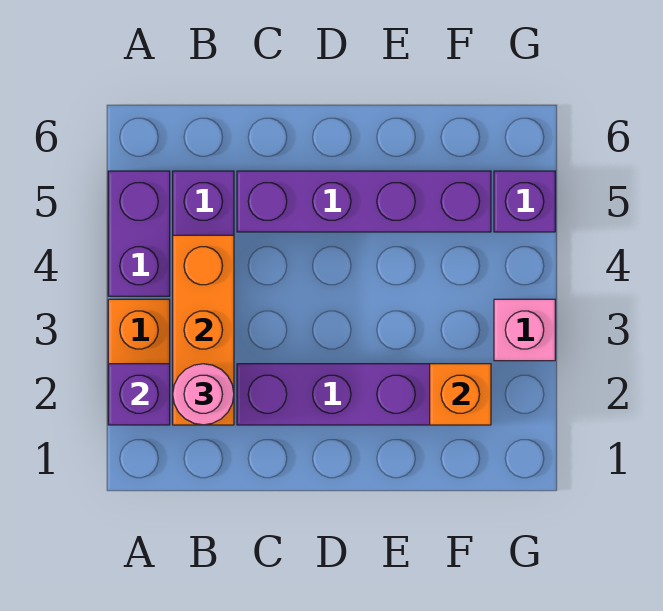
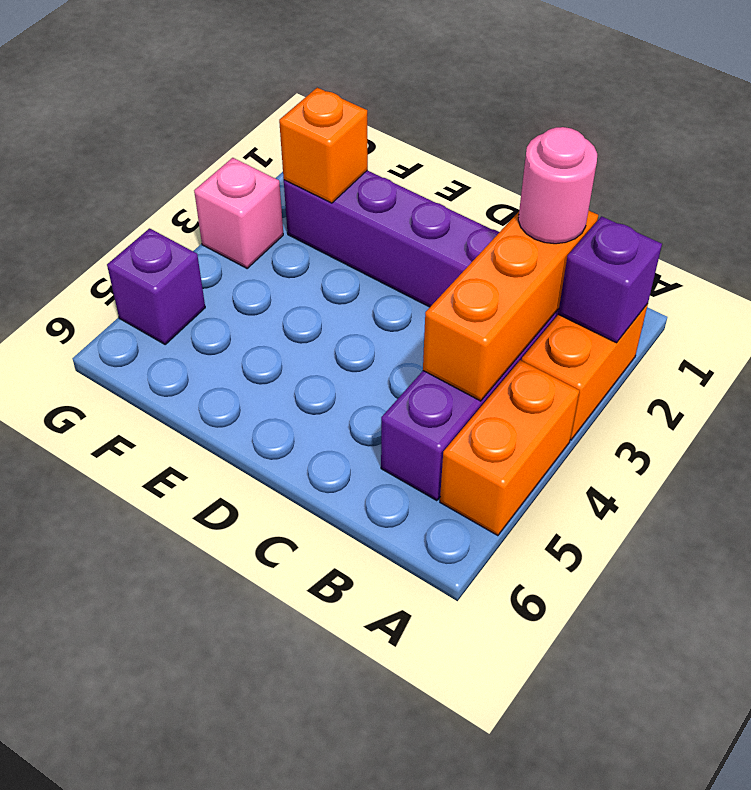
purple 1x2 brick [108,171,170,296] -> orange 1x2 brick [440,360,579,536]
purple 1x4 brick [237,171,491,232] -> none

